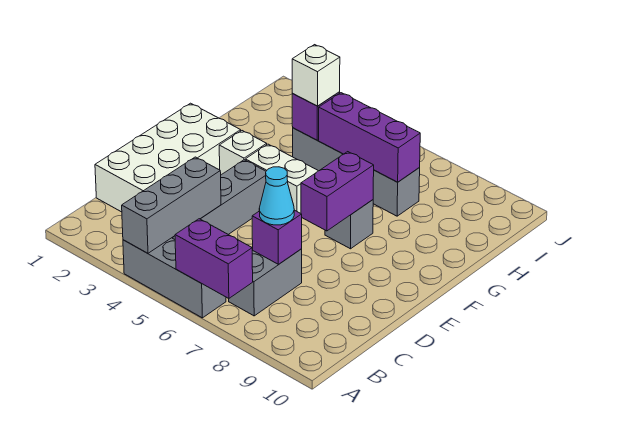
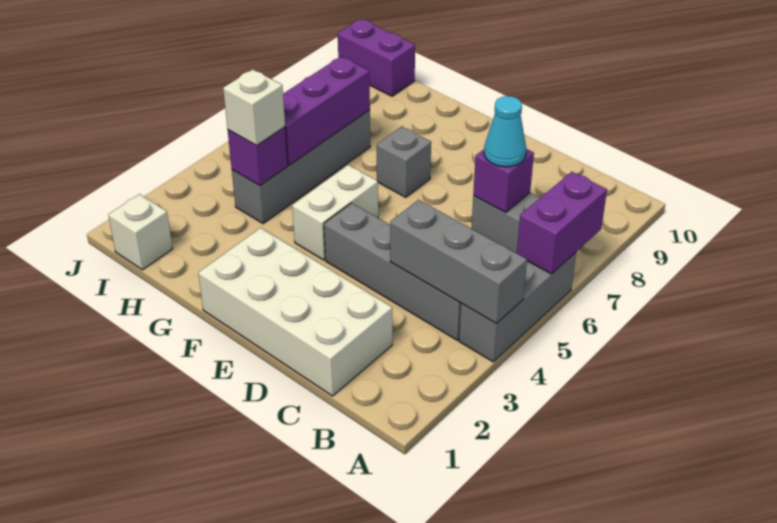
purple 1x2 brick [301,152,374,231] -> purple 1x2 brick moved to [338,19,415,96]
white 1x1 brick [219,131,267,175] -> white 1x1 brick moved to [108,194,173,270]

